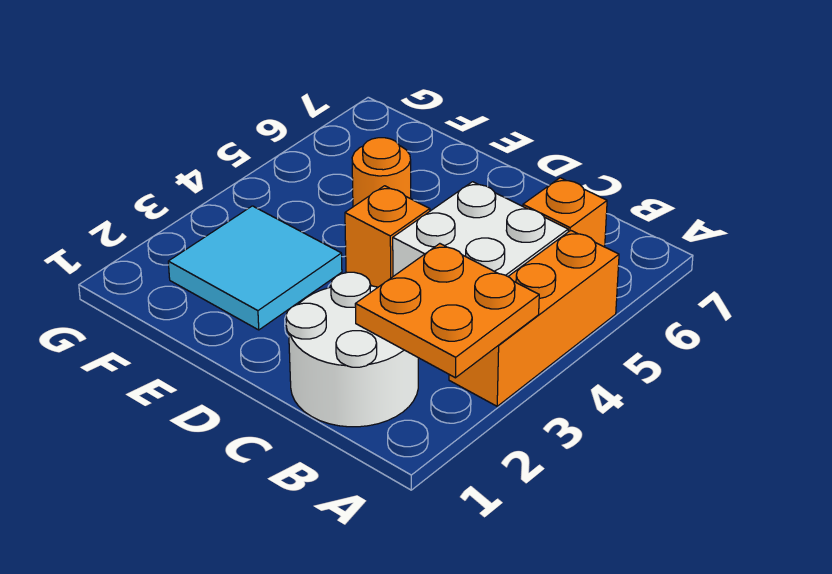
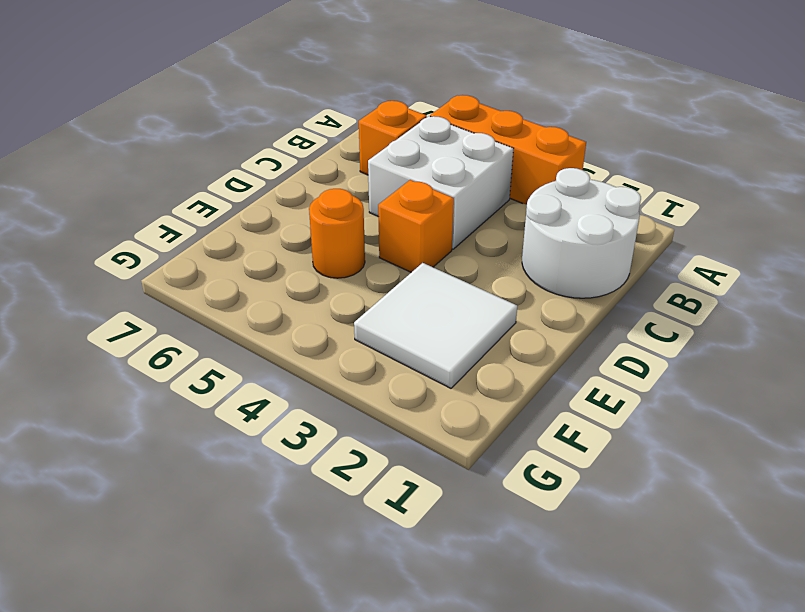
orange 2x2 plate [355,244,539,378] -> none
cyan 2x2 tile [168,206,342,330] -> white 2x2 tile [354,263,517,388]

